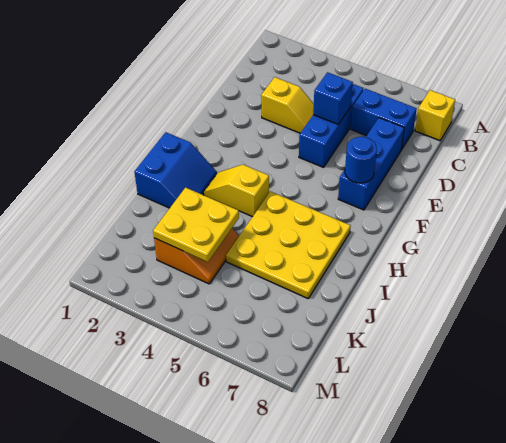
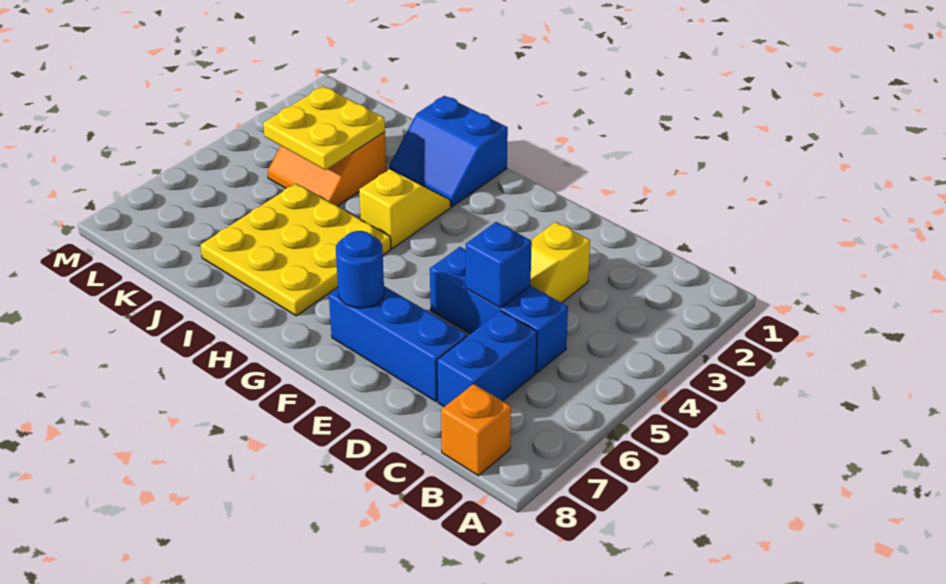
yellow 1x1 brick [415,90,455,141] -> orange 1x1 brick [441,384,511,476]

